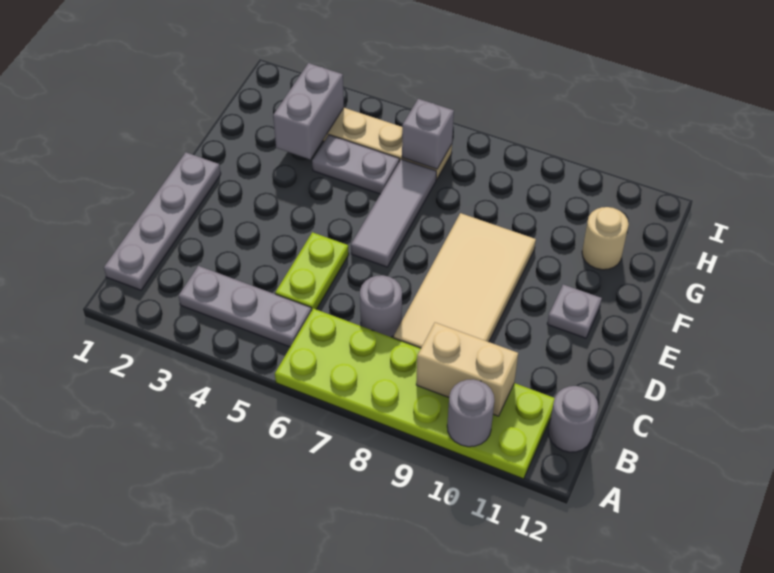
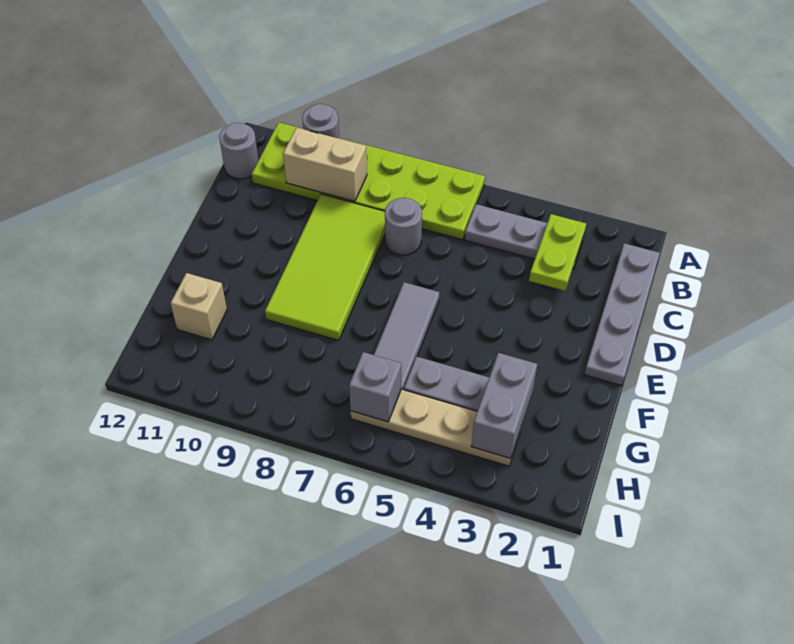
lime 1x2 plate [275,232,349,311] -> lime 1x2 plate moved to [529,214,586,291]
tan 2x4 tile [393,213,536,348] -> lime 2x4 tile [265,194,385,341]
grey 1x1 plate [547,284,602,338] -> none
tan 1x1 round brick [582,207,629,270] -> tan 1x1 brick [171,273,227,340]

